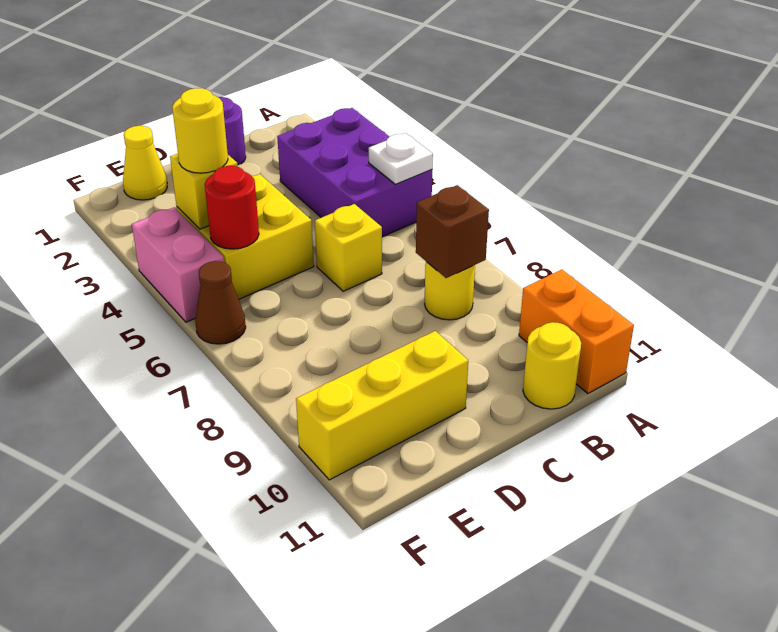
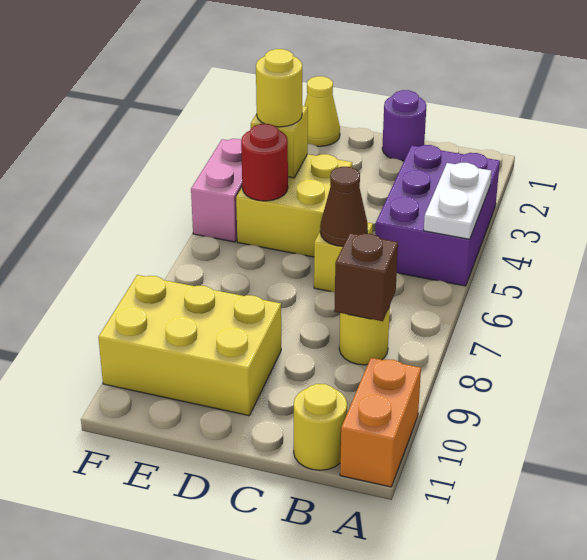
white 1x1 plate [369,133,433,184] -> white 1x2 plate [424,163,491,239]
yellow 1x3 brick [296,331,468,480] -> yellow 2x3 brick [98,275,281,416]
brown 1x1 cone [195,261,246,344] -> brown 1x1 cone moved to [320,167,368,246]

